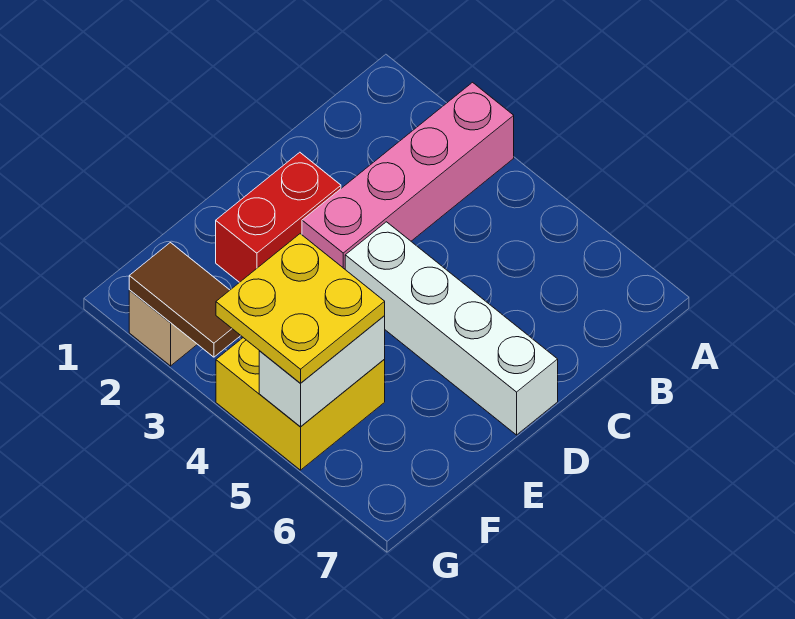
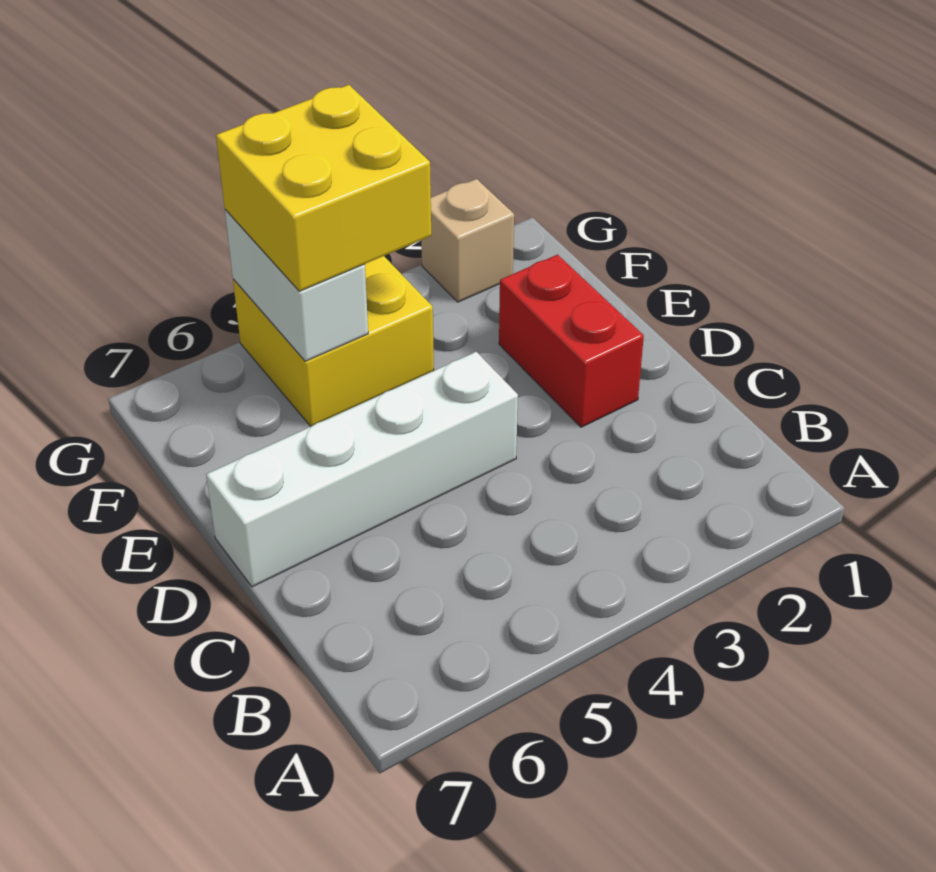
pink 1x4 brick [302,82,514,269] -> none
yellow 2x2 plate [216,234,385,383] -> yellow 2x2 brick [216,85,431,291]
brown 1x2 tile [129,243,241,357] -> none

